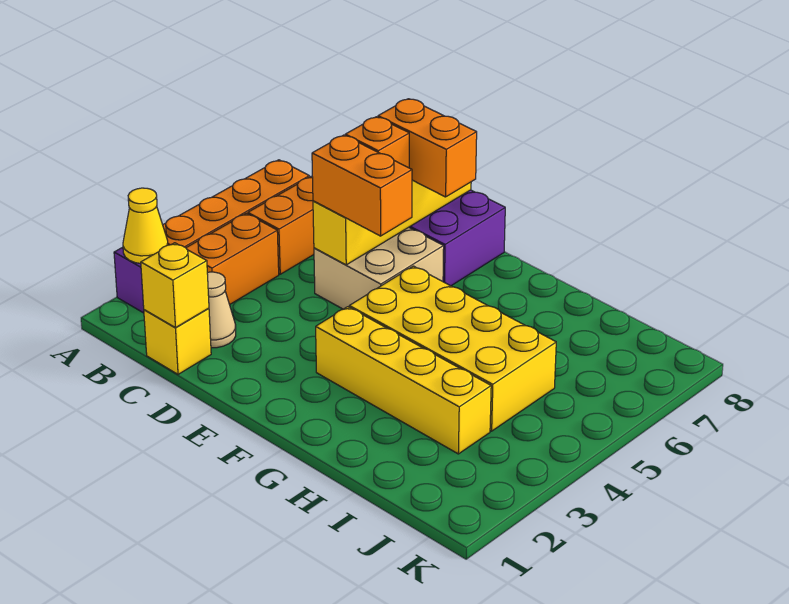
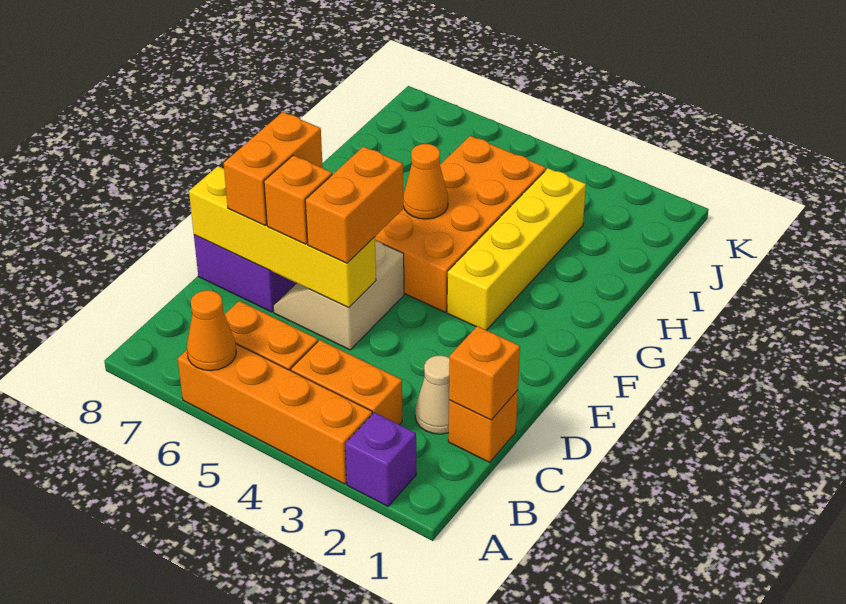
yellow 1x1 cone [123,188,168,263] -> none
none -> orange 1x1 cone [187,290,236,371]
yellow 1x1 brick [144,308,211,374] -> orange 1x1 brick [448,390,518,462]
yellow 1x1 brick [141,243,209,328] -> orange 1x1 brick [449,326,520,420]
tan 2x2 brick [314,227,444,309] -> tan 2x2 slope [273,241,404,350]
yellow 2x4 brick [349,266,556,431] -> orange 2x4 brick [375,136,546,312]
none -> orange 1x1 cone [403,144,448,219]

